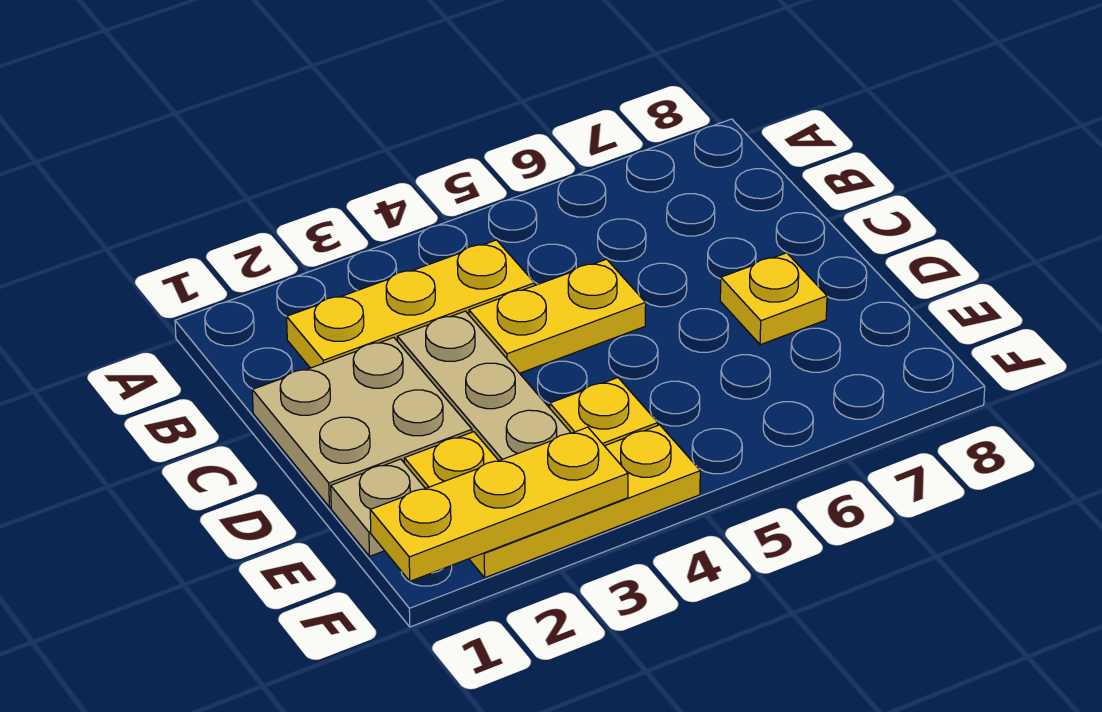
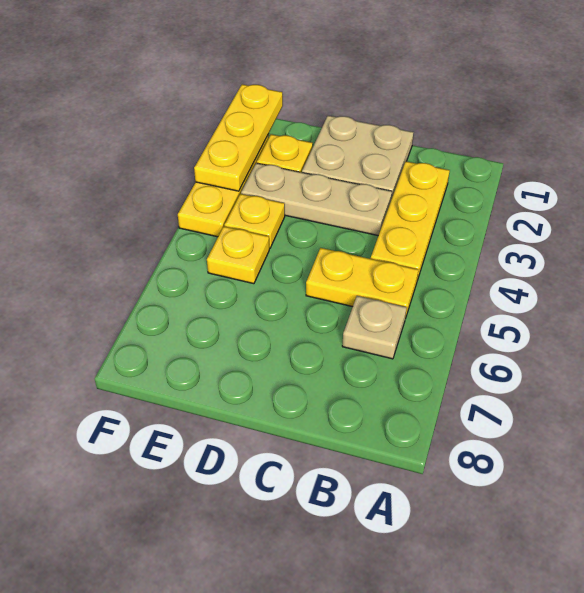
yellow 1x2 plate [469,259,646,373] -> yellow 1x2 plate turned to [306,248,418,319]
yellow 1x1 plate [720,253,827,345] -> yellow 1x1 plate moved to [207,226,269,284]
tan 1x1 plate [331,459,425,556] -> tan 1x1 plate moved to [342,296,407,359]

